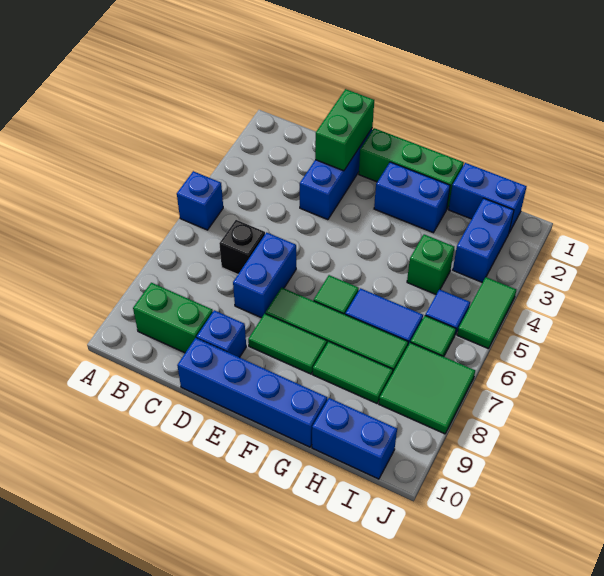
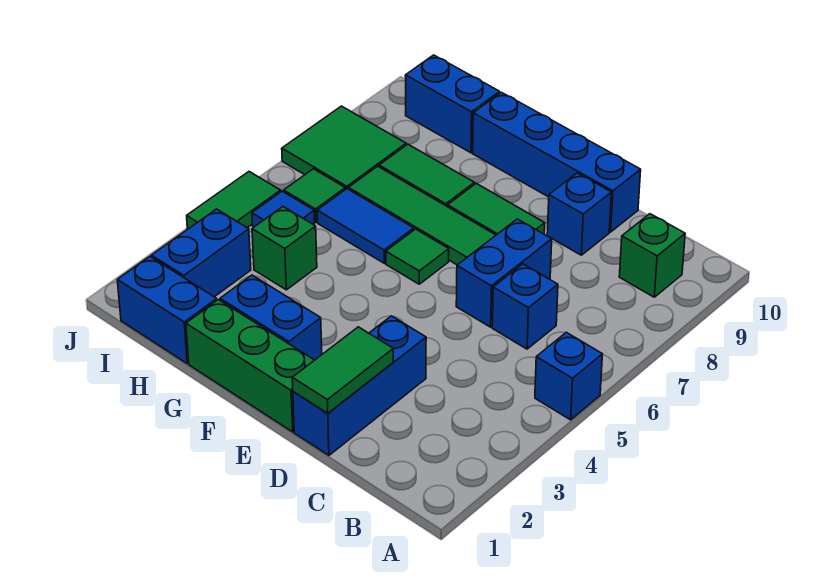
green 1x2 brick [133,283,213,353] -> green 1x1 brick [619,214,685,297]
black 1x1 brick [219,220,265,274] -> blue 1x1 brick [492,264,558,349]
green 1x2 brick [315,89,374,171] -> green 1x2 tile [292,327,393,413]

